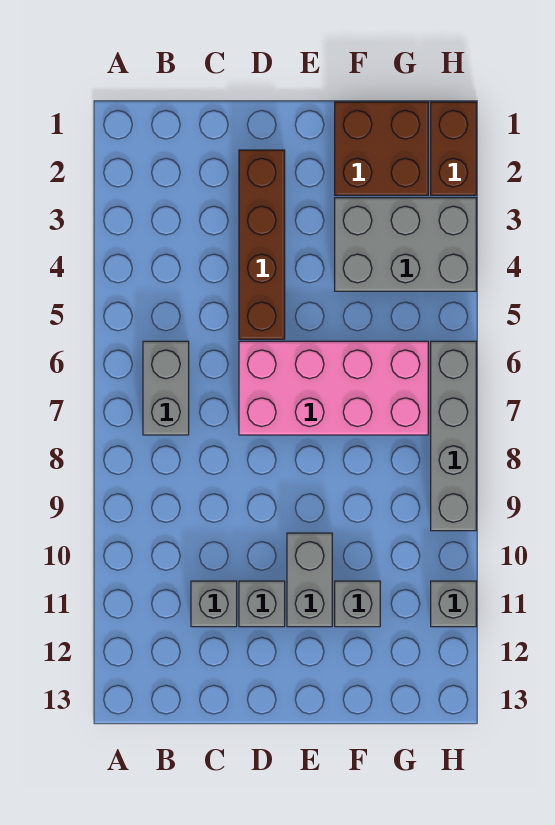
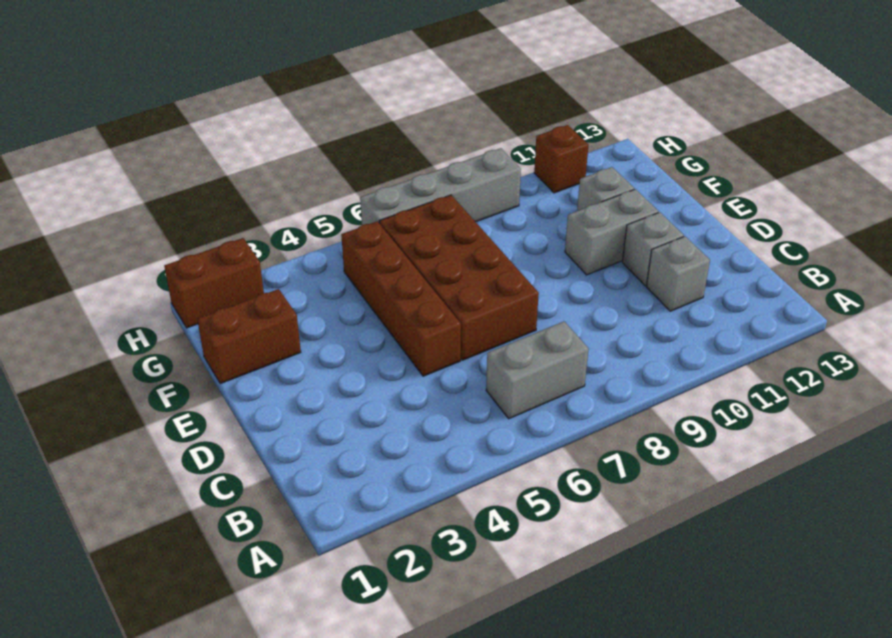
brown 1x4 brick [239,150,285,339] -> brown 1x4 brick turned to [341,221,461,376]
pink 2x4 brick [239,341,428,435] -> brown 2x4 brick [379,195,539,360]
brown 2x2 brick [335,102,428,195] -> brown 1x2 brick [197,289,301,384]
grey 2x3 brick [335,198,476,291] -> none
grey 1x1 brick [431,581,476,627] -> brown 1x1 brick [534,125,588,193]

